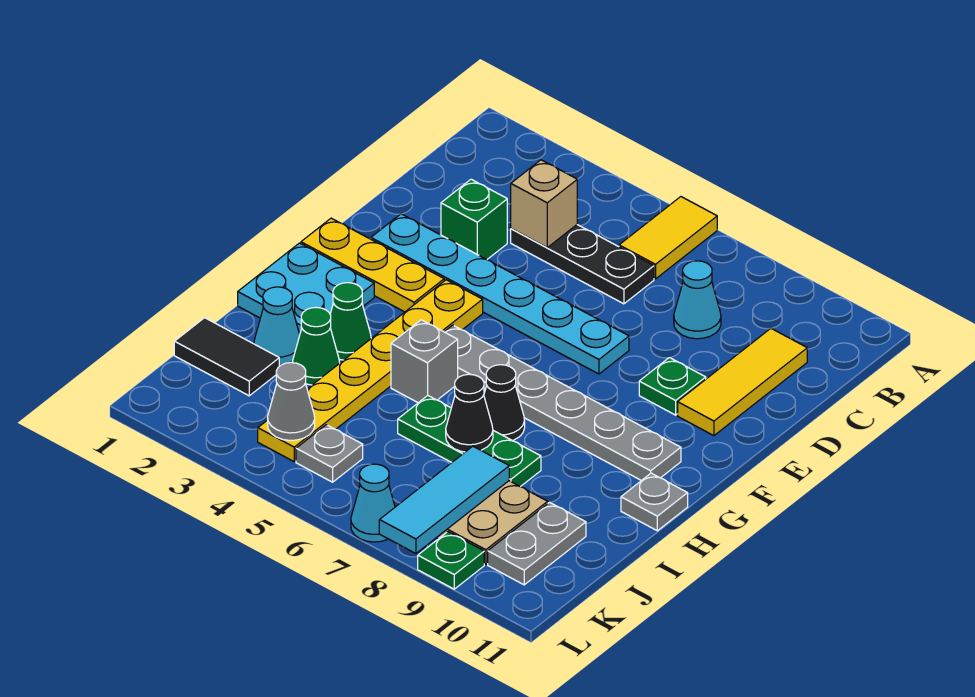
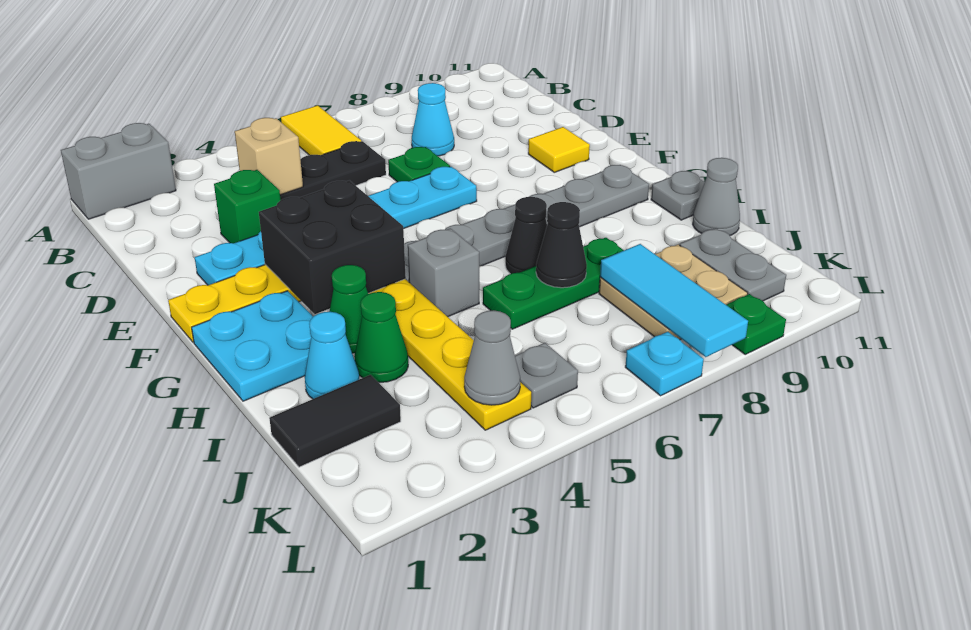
none -> grey 1x2 brick [61,123,176,219]
yellow 1x3 tile [678,328,807,436] -> yellow 1x1 tile [528,127,590,172]
green 1x1 plate [639,358,706,415] -> green 1x1 plate moved to [388,147,450,182]
none -> black 2x2 brick [259,180,406,314]
none -> grey 1x1 cone [693,158,740,235]
cyan 1x1 cone [351,464,395,542] -> cyan 1x1 plate [625,332,704,396]

